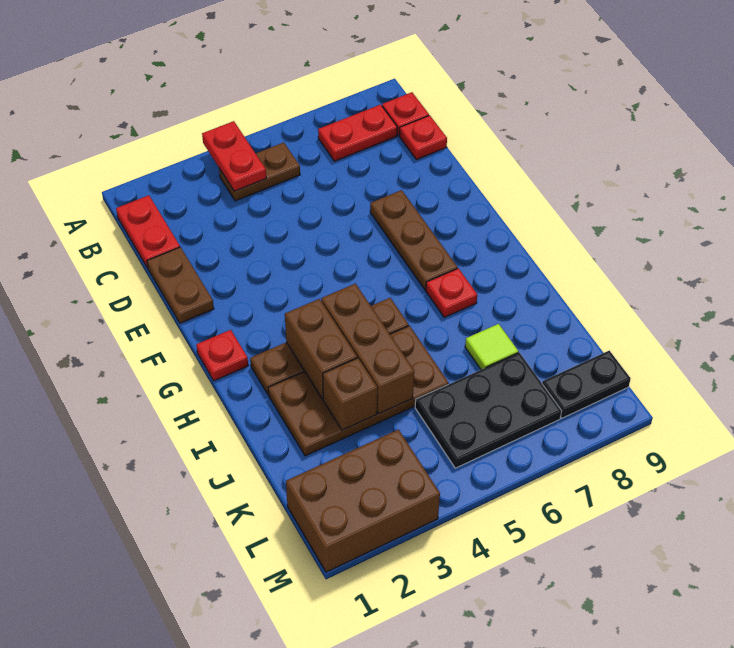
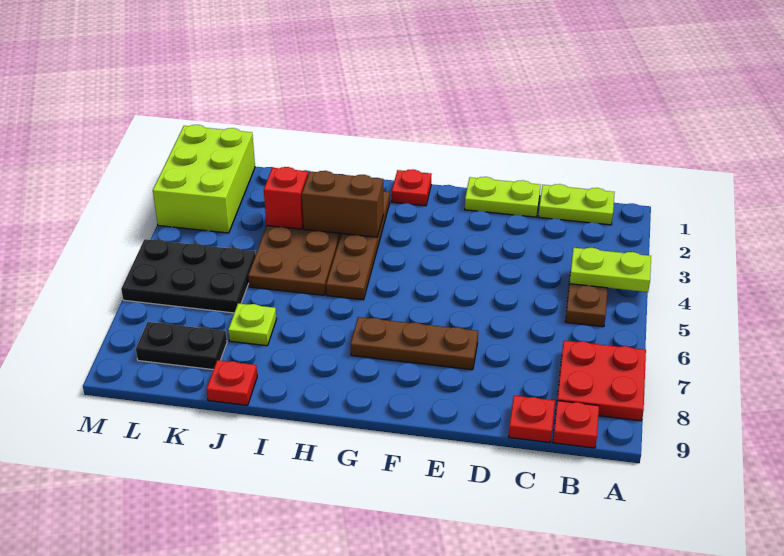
red 1x2 plate [202,121,266,191] -> lime 1x2 plate [569,248,651,292]
red 1x2 plate [116,195,180,268] -> lime 1x2 plate [539,184,615,225]
red 1x2 plate [318,105,397,161] -> red 2x2 plate [557,340,646,421]
brown 1x2 plate [147,247,214,323] -> lime 1x2 plate [465,177,541,217]
brown 1x3 brick [321,284,414,414] -> none
red 1x1 plate [426,268,477,317] -> red 1x1 plate moved to [206,360,257,405]
brown 1x1 brick [323,358,377,430] -> red 1x1 brick [264,167,308,229]
lime 1x1 tile [465,324,518,370] -> lime 1x1 plate [228,303,276,346]
black 2x3 plate [415,353,562,468] -> black 2x3 plate turned to [121,239,256,313]
brown 2x3 brick [286,430,440,572] -> lime 2x3 brick [153,125,255,233]
black 1x2 plate [542,351,631,418] -> black 1x2 plate turned to [136,322,227,370]

